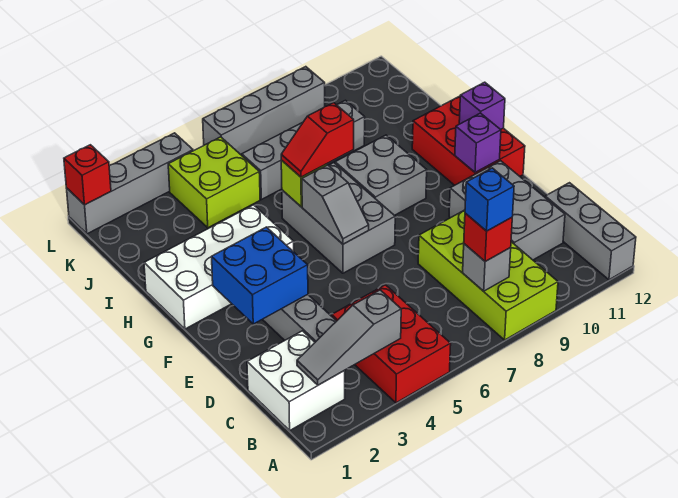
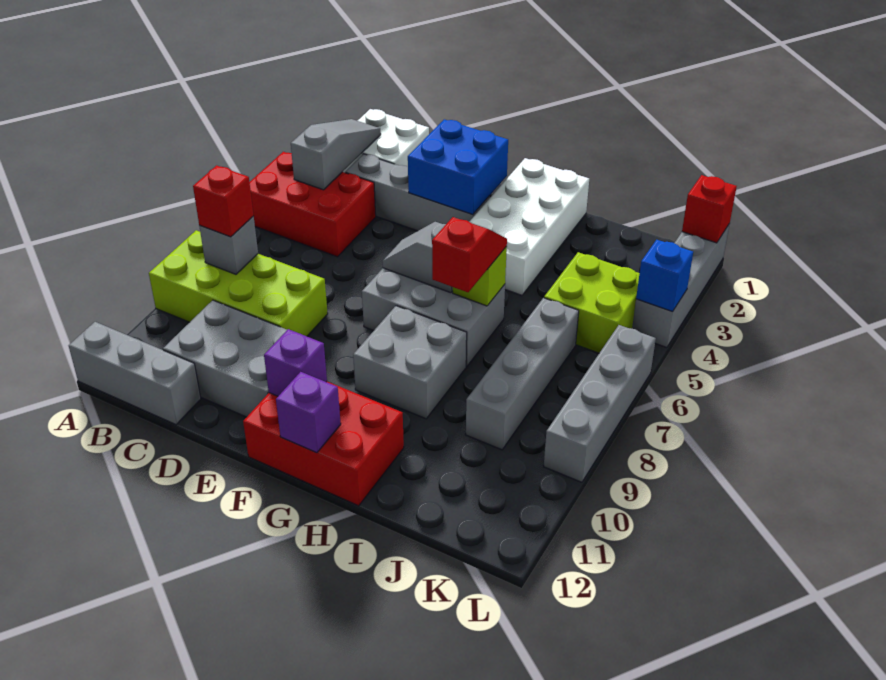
blue 1x1 brick [465,168,514,231] -> blue 1x1 brick moved to [636,240,693,312]

